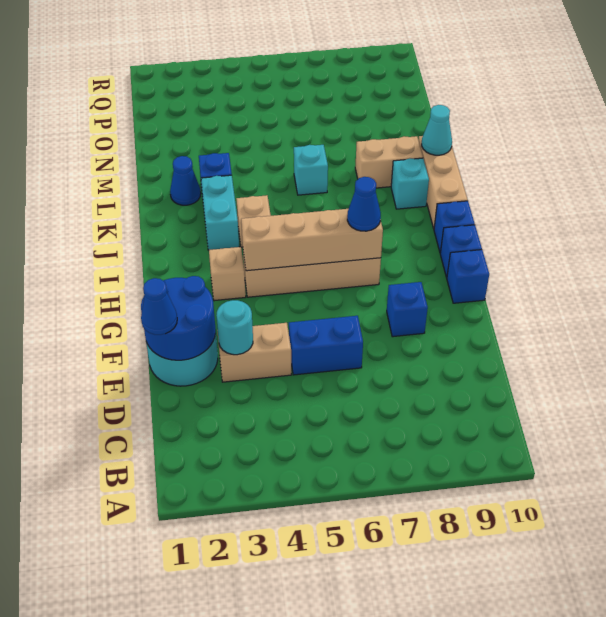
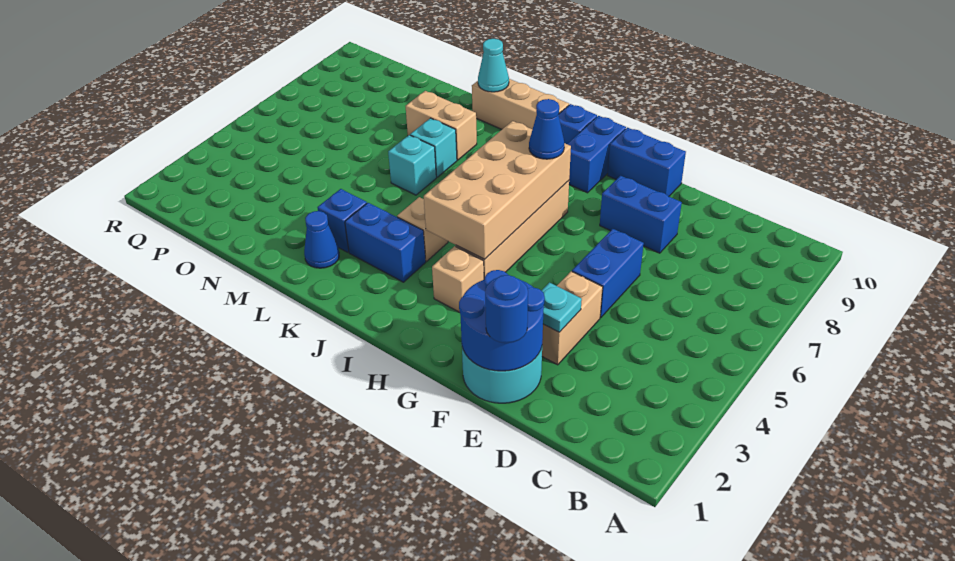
blue 1x1 cone [141,278,177,335] -> blue 1x1 round brick [485,275,528,343]
cyan 1x1 round brick [216,300,253,355] -> cyan 1x1 plate [542,283,582,332]
blue 1x1 brick [387,282,428,337] -> blue 1x2 brick [600,176,682,253]
blue 1x1 brick [447,250,489,303] -> blue 1x2 brick [607,128,686,196]
tan 1x4 brick [241,209,383,271] -> tan 2x4 brick [424,121,571,259]
blue 1x1 brick [440,225,482,278] -> blue 1x2 brick [568,116,626,193]
cyan 1x2 brick [201,175,239,250] -> blue 1x2 brick [345,203,426,282]
cyan 1x1 brick [391,158,429,209] -> cyan 1x1 brick moved to [410,118,457,177]
tan 1x2 brick [355,136,423,188] -> tan 1x2 brick turned to [406,91,477,160]

